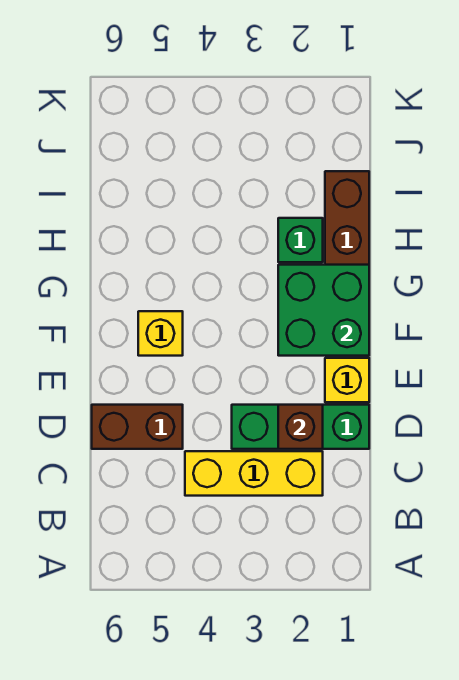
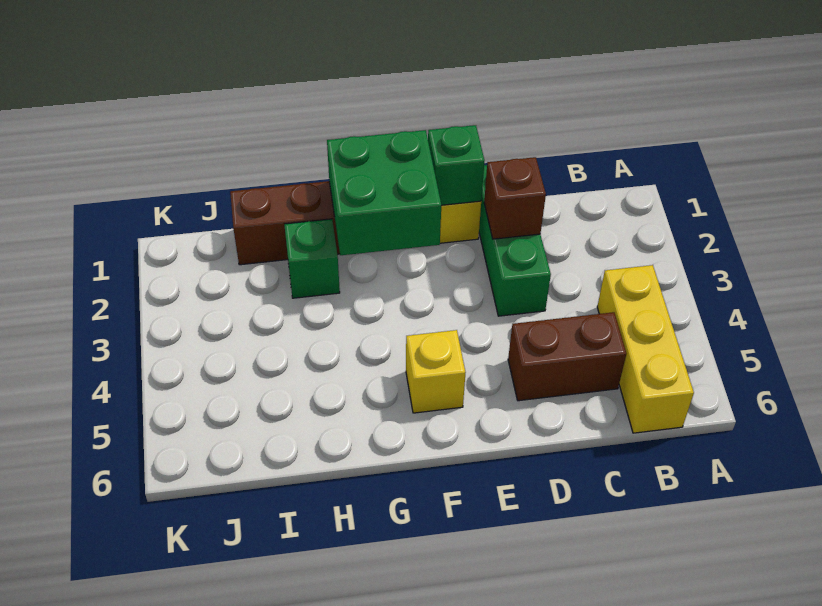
yellow 1x3 brick [185,451,323,496] -> yellow 1x3 brick moved to [597,265,694,433]
brown 1x2 brick [92,405,183,449] -> brown 1x2 brick turned to [508,312,626,401]
none -> green 1x1 brick [428,125,484,205]

